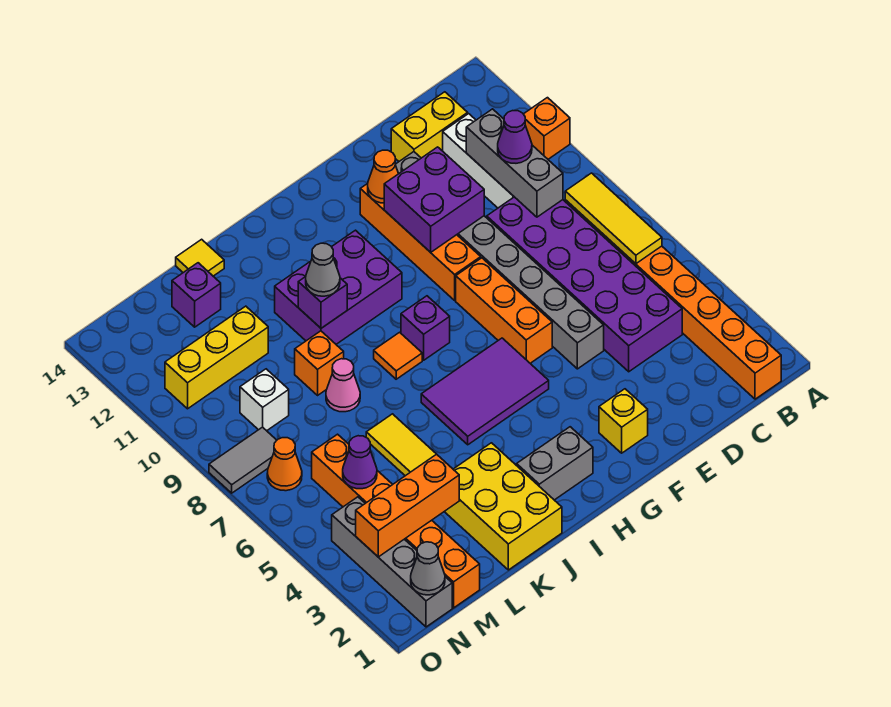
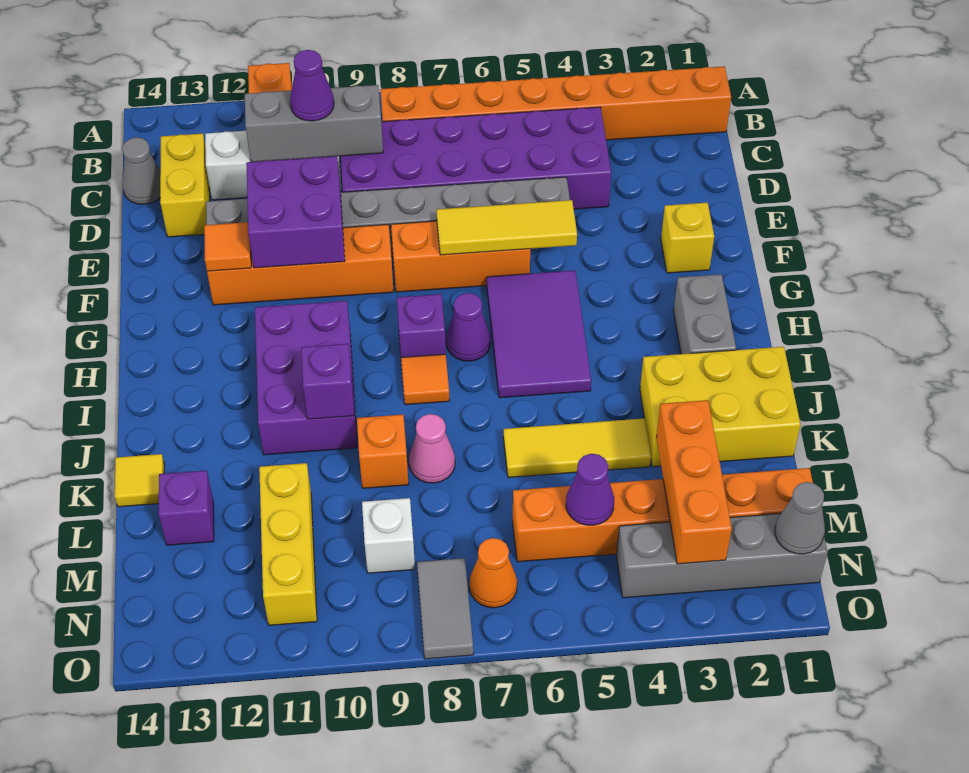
yellow 1x3 tile [565,173,662,264] -> yellow 1x3 tile moved to [437,200,577,255]
orange 1x1 cone [368,150,398,203] -> orange 1x1 tile [204,222,251,271]
none -> purple 1x1 cone [446,293,490,361]
grey 1x1 cone [306,243,340,296] -> grey 1x1 cone moved to [122,137,161,204]

